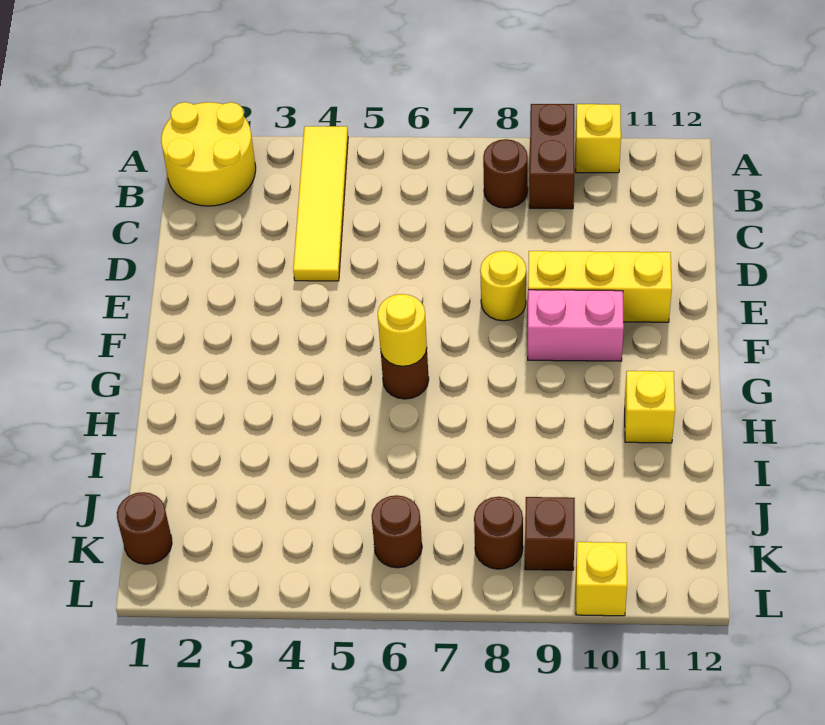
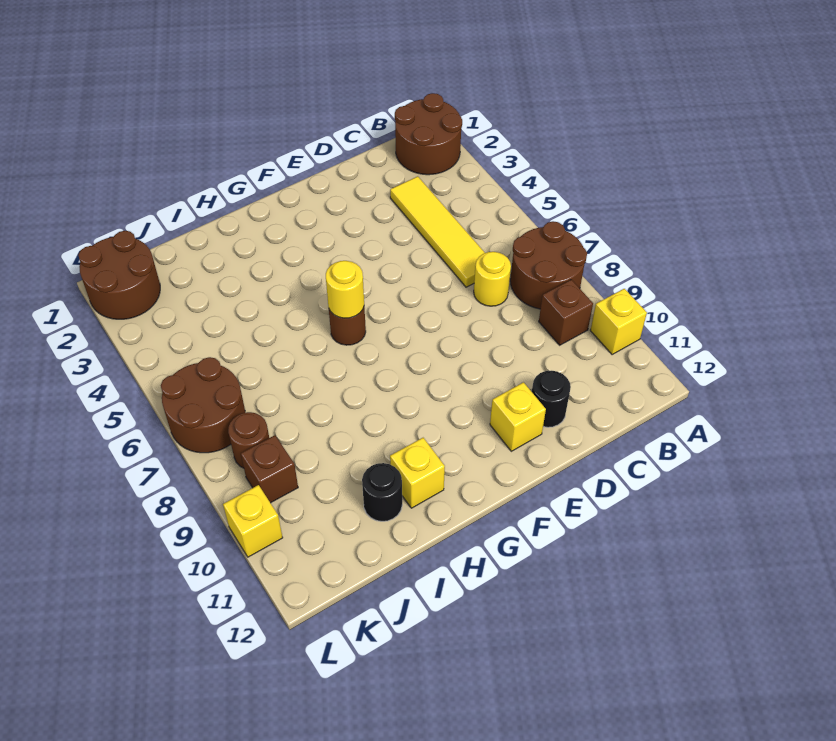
yellow 2x2 round brick [161,102,256,206] -> brown 2x2 round brick [395,93,462,175]
yellow 1x4 tile [293,126,348,281] -> yellow 1x4 tile turned to [390,176,485,287]
brown 1x2 brick [530,104,574,209] -> brown 1x1 brick [539,280,593,345]
brown 1x1 round brick [483,139,528,208] -> brown 2x2 round brick [510,221,587,309]
none -> black 1x1 round brick [532,371,571,427]
yellow 1x1 round brick [480,251,526,321] -> yellow 1x1 round brick moved to [474,252,511,306]
yellow 1x3 brick [528,251,672,322] -> yellow 1x1 brick [490,382,546,451]
pink 1x2 brick [528,290,624,361] -> none
none -> black 1x1 round brick [362,463,402,521]
brown 1x1 round brick [117,492,172,564] -> brown 2x2 round brick [78,231,160,319]
brown 1x1 round brick [372,495,422,568] -> brown 2x2 round brick [161,357,245,453]

